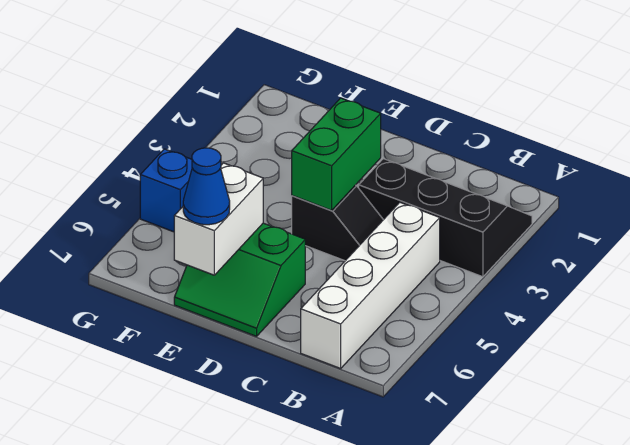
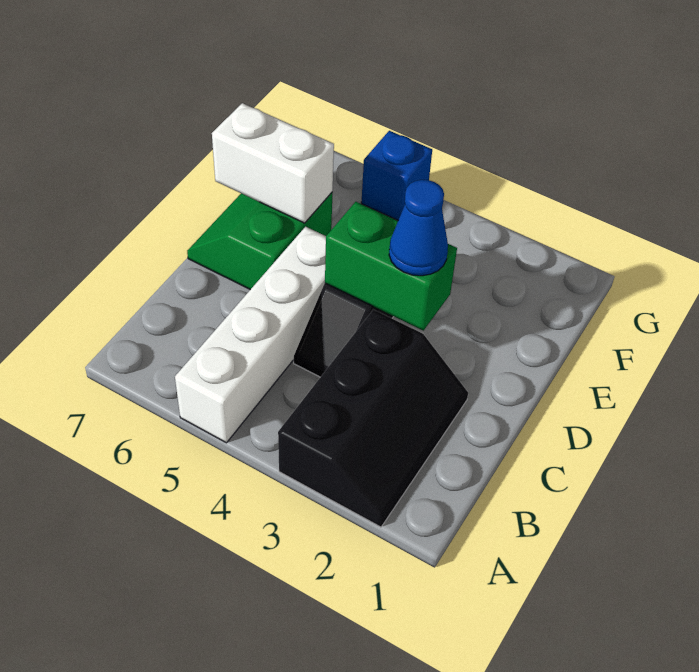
white 1x4 brick [301,202,440,369] -> white 1x4 brick turned to [175,227,326,443]
blue 1x1 cone [183,148,230,225] -> blue 1x1 cone moved to [389,180,448,276]

